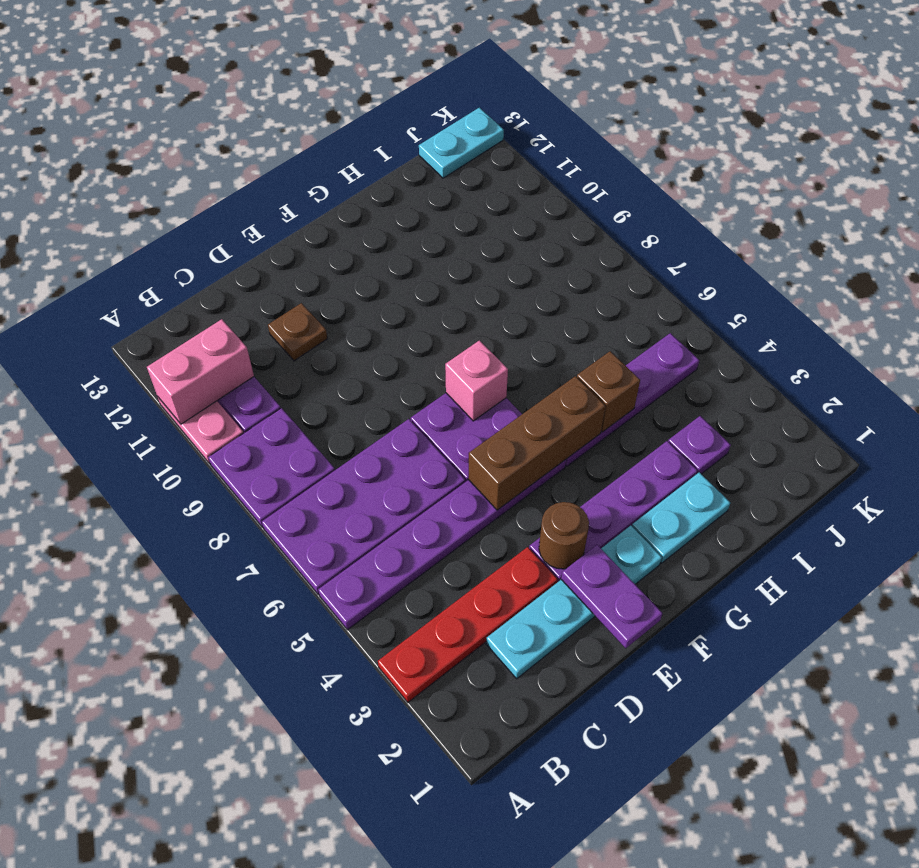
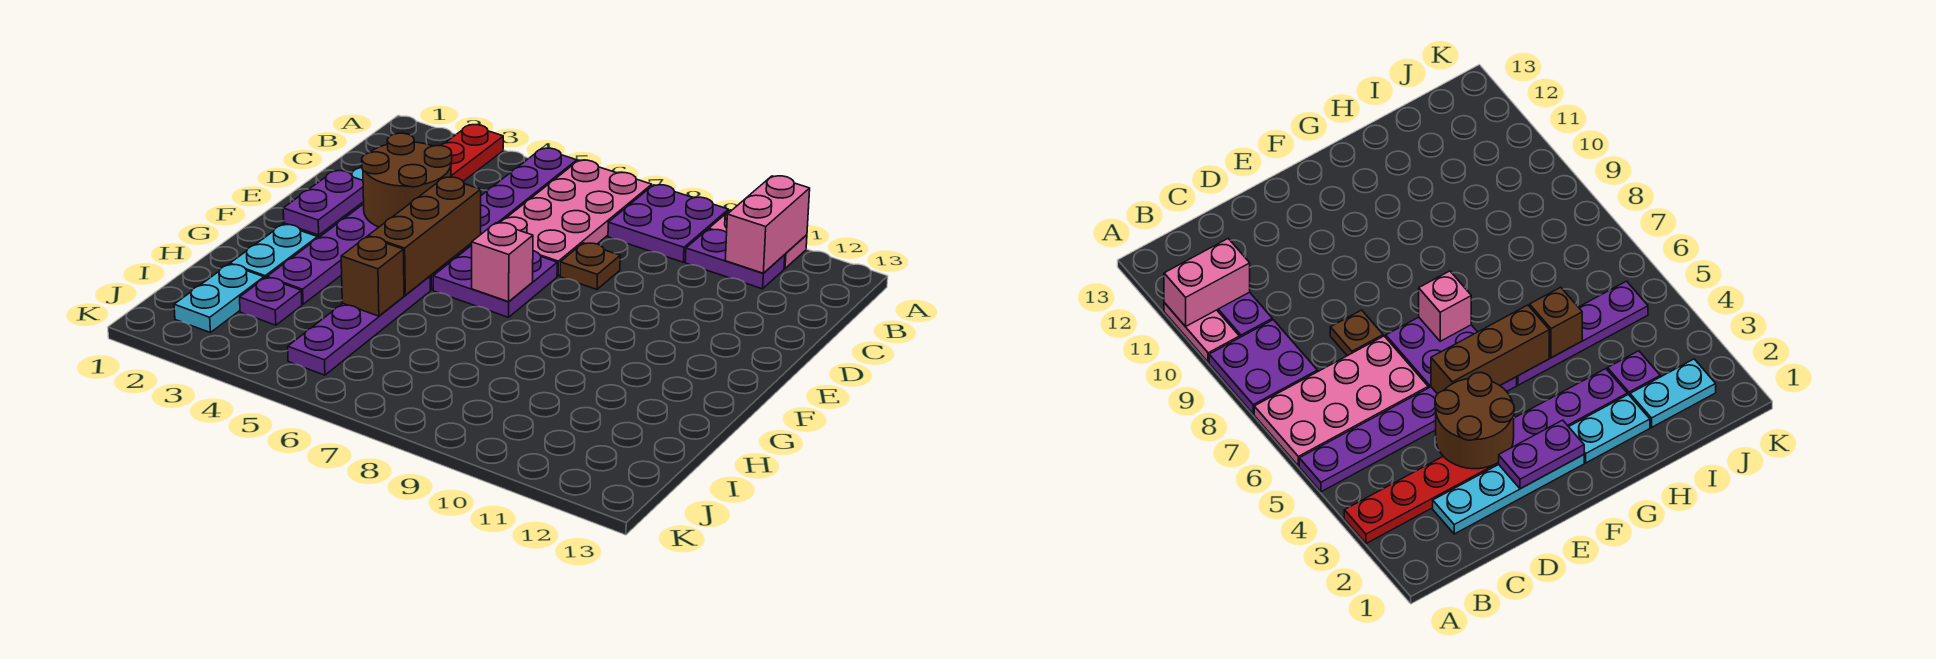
purple 2x4 plate [262,419,465,595] -> pink 2x4 plate [500,160,652,276]
brown 1x1 plate [268,303,327,361] -> brown 1x1 plate moved to [560,243,620,289]
purple 1x2 plate [561,545,662,648] -> purple 1x2 plate turned to [283,171,364,235]
brown 1x1 round brick [539,502,589,569] -> brown 2x2 round brick [362,133,452,227]
cyan 1x2 plate [419,108,504,178] -> cyan 1x2 plate moved to [174,264,264,332]

